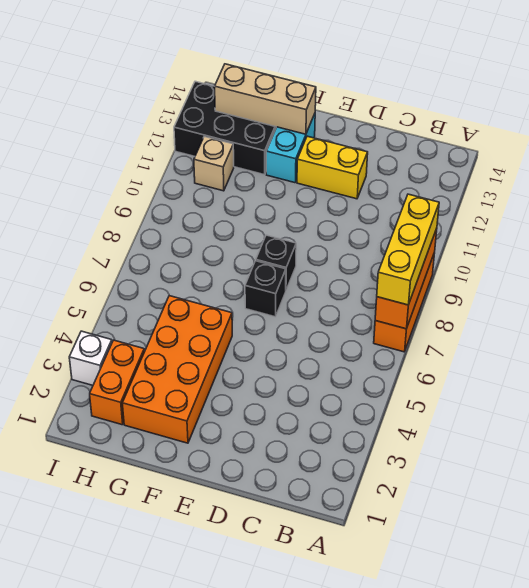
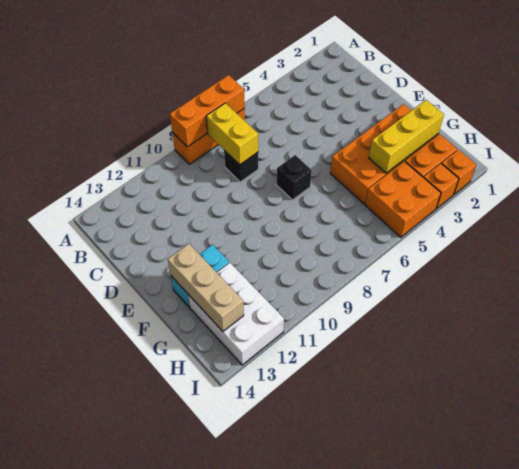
yellow 1x3 brick [377,194,439,305] -> yellow 1x3 brick moved to [369,100,444,173]
yellow 1x2 brick [297,136,368,199] -> yellow 1x2 brick moved to [206,103,258,165]
black 1x1 brick [256,235,296,290] -> black 1x1 brick moved to [224,150,258,182]
black 2x3 brick [174,81,276,175] -> white 2x3 brick [188,263,284,365]
none -> orange 2x2 brick [365,161,441,237]
tan 1x1 brick [194,136,234,191] -> none
none -> orange 1x1 brick [441,150,476,194]
white 1x1 brick [69,331,112,385] -> orange 1x1 brick [424,163,459,208]

